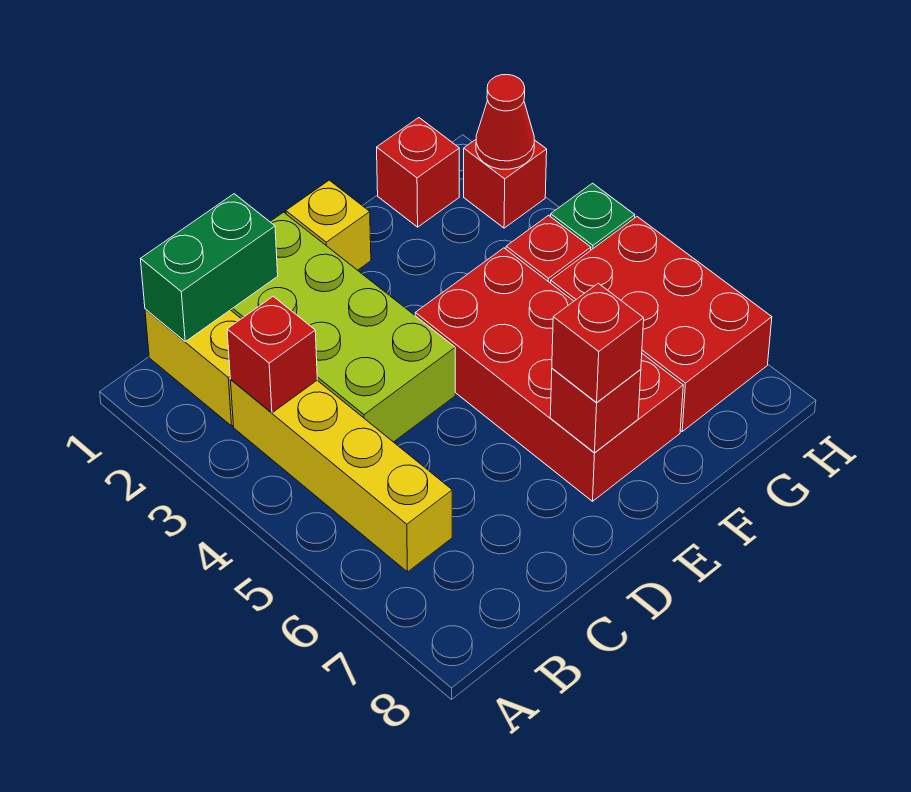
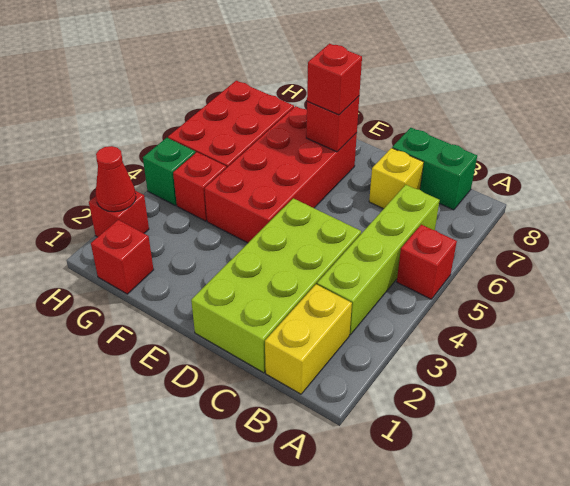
green 1x2 brick [141,194,278,341] -> green 1x2 brick moved to [392,128,477,210]
yellow 1x4 brick [231,380,452,572] -> lime 1x4 brick [317,185,440,335]
red 1x1 brick [227,296,317,413] -> red 1x1 brick moved to [397,225,457,299]
yellow 1x1 brick [286,180,371,270] -> yellow 1x1 brick moved to [369,148,424,209]

